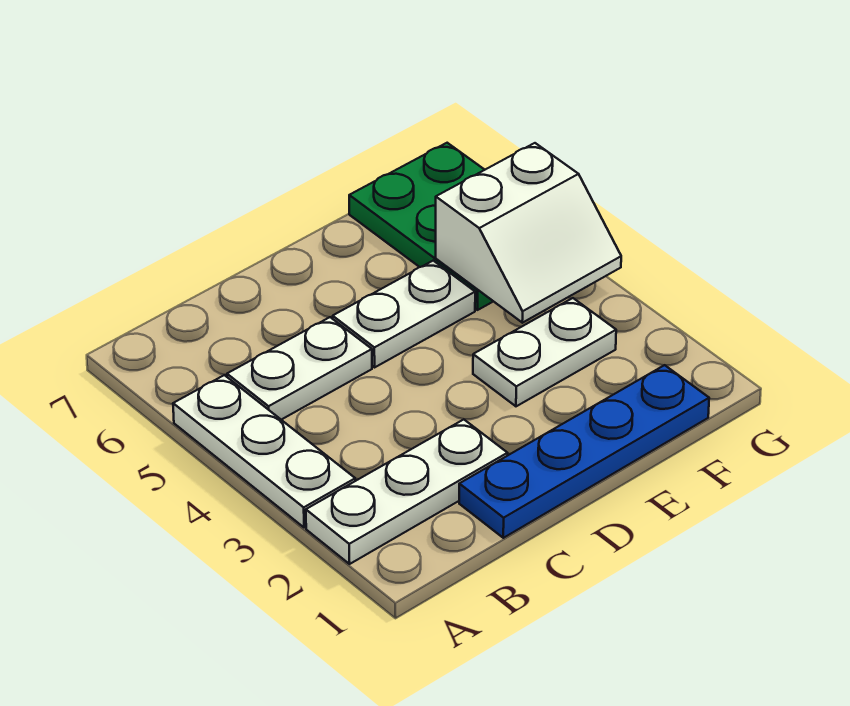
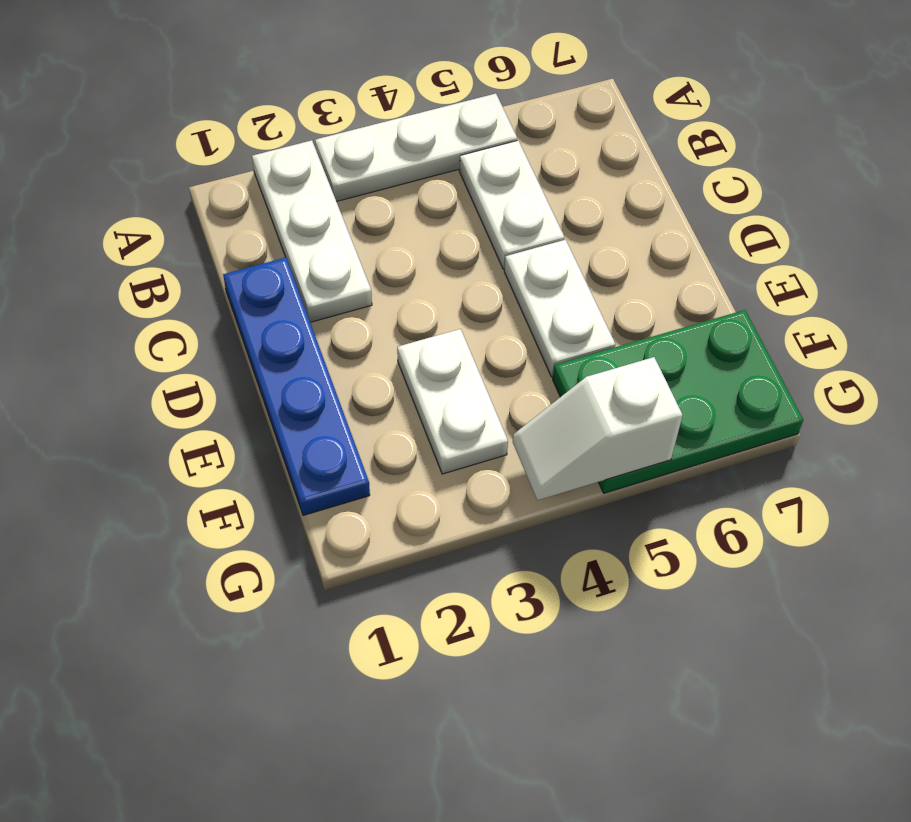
white 2x2 slope [436,143,621,323] -> white 1x2 slope [513,357,683,500]

